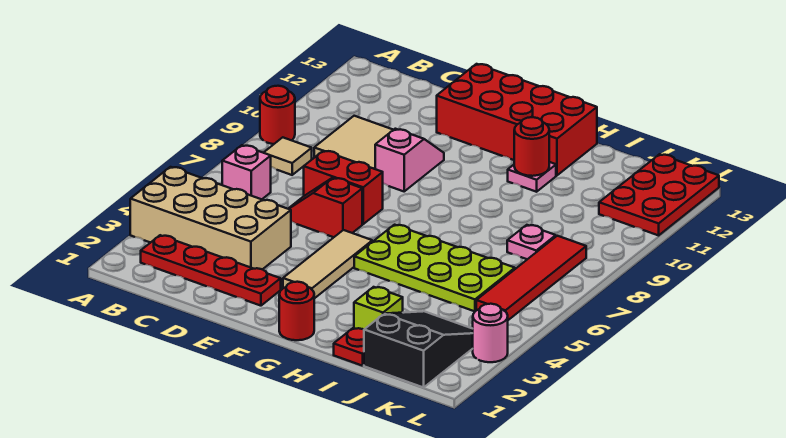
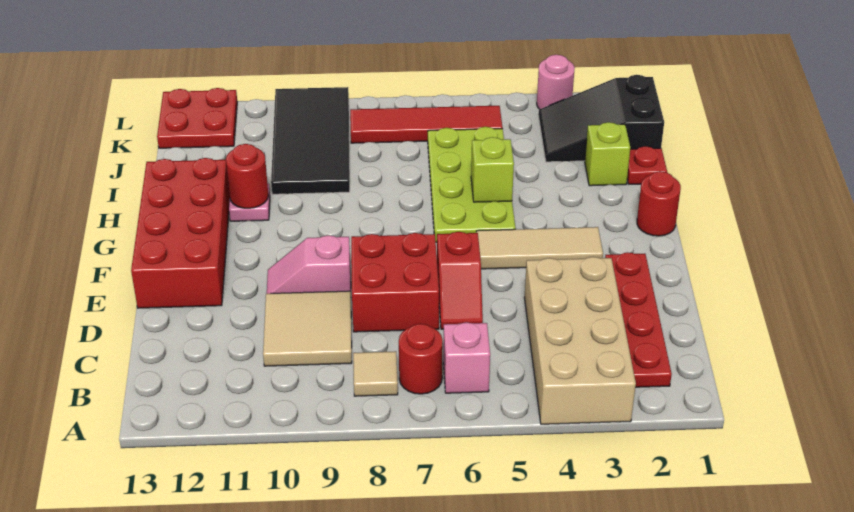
red 1x1 round brick [260,86,295,144] -> red 1x1 round brick moved to [399,324,443,394]
red 1x2 brick [304,151,383,224] -> red 2x2 brick [351,233,439,332]
none -> lime 1x1 brick [471,137,514,202]
none -> black 2x4 tile [271,87,350,194]
pink 1x1 plate [507,225,556,259] -> none
red 2x3 plate [599,154,719,235] -> red 2x2 plate [157,88,237,148]

